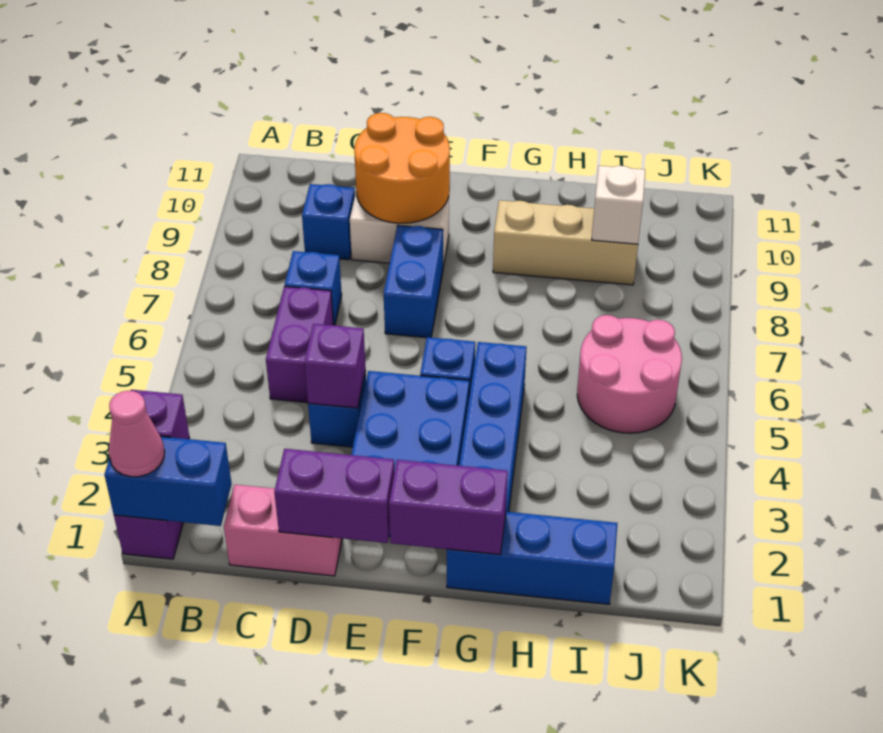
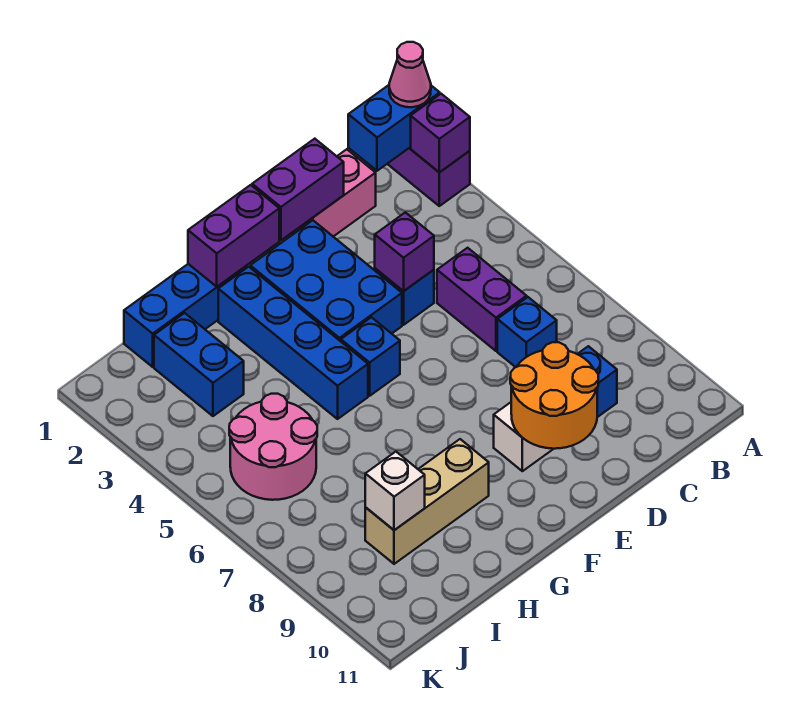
blue 1x2 brick [384,225,443,338] -> blue 1x2 brick moved to [154,313,244,416]

